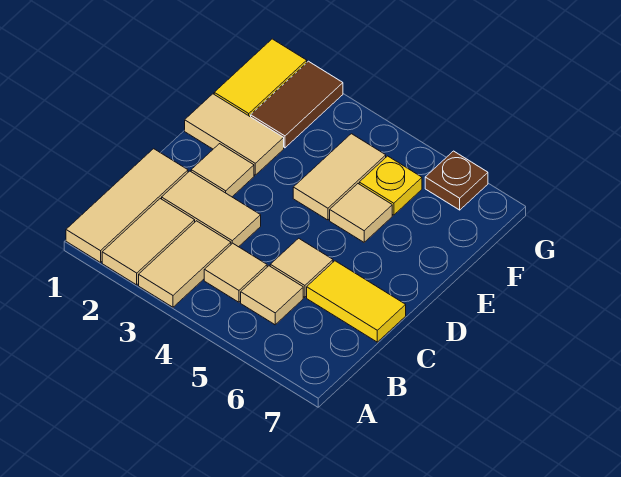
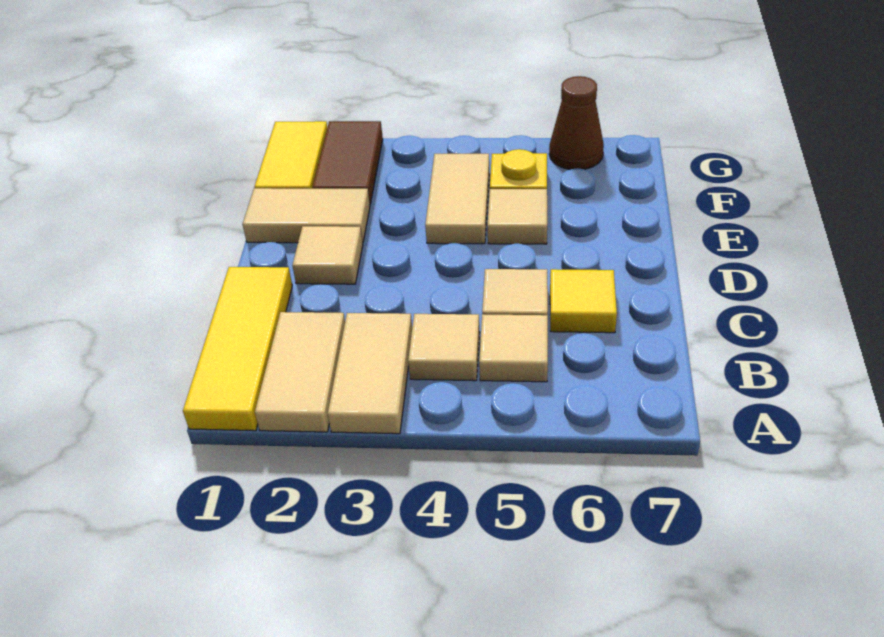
tan 1x3 tile [66,149,188,262] -> yellow 1x3 tile [183,267,292,431]
tan 1x2 tile [162,171,261,247] -> none
yellow 1x2 tile [307,261,406,342] -> yellow 1x1 tile [550,269,617,333]
brown 1x1 plate [425,151,488,210] -> brown 1x1 cone [549,76,604,169]

